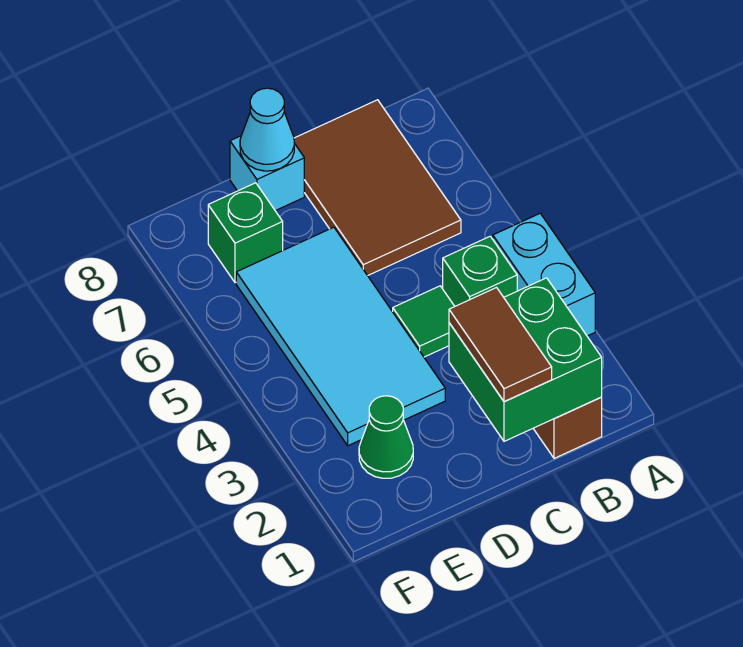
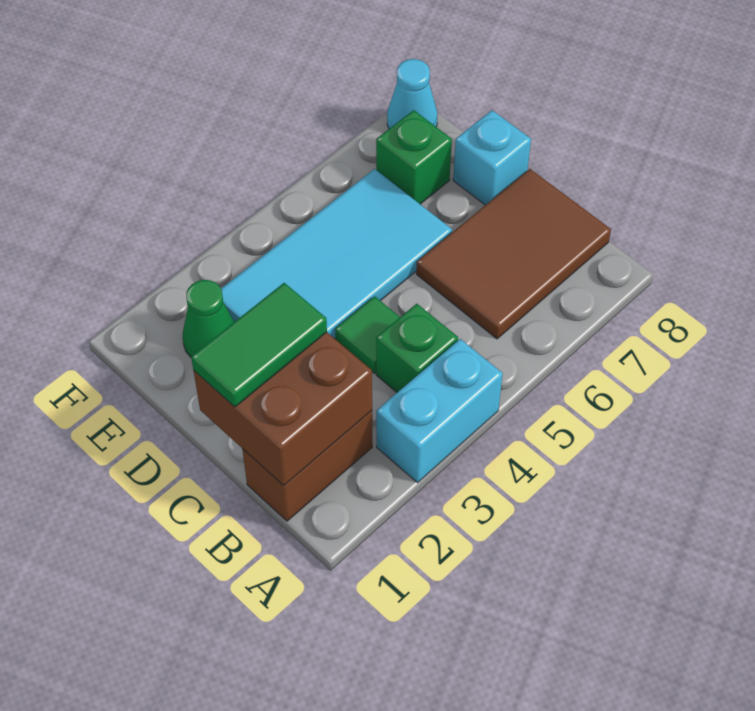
green 2x2 brick [449,278,602,441] -> brown 2x2 brick [194,332,372,486]
brown 1x2 tile [449,288,552,402] -> green 1x2 tile [191,283,327,407]
cyan 1x1 cone [240,88,294,171] -> cyan 1x1 cone moved to [387,59,437,129]

